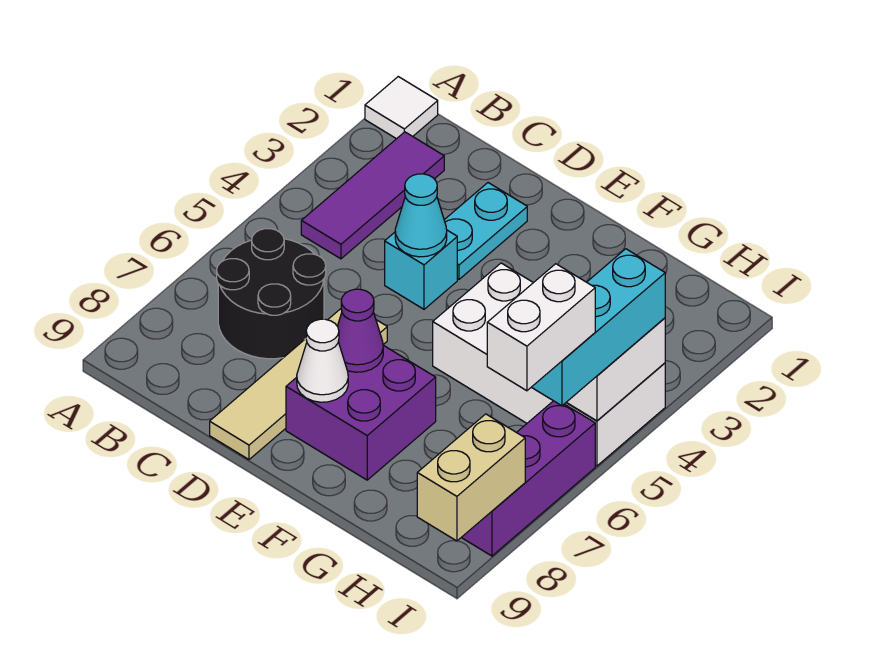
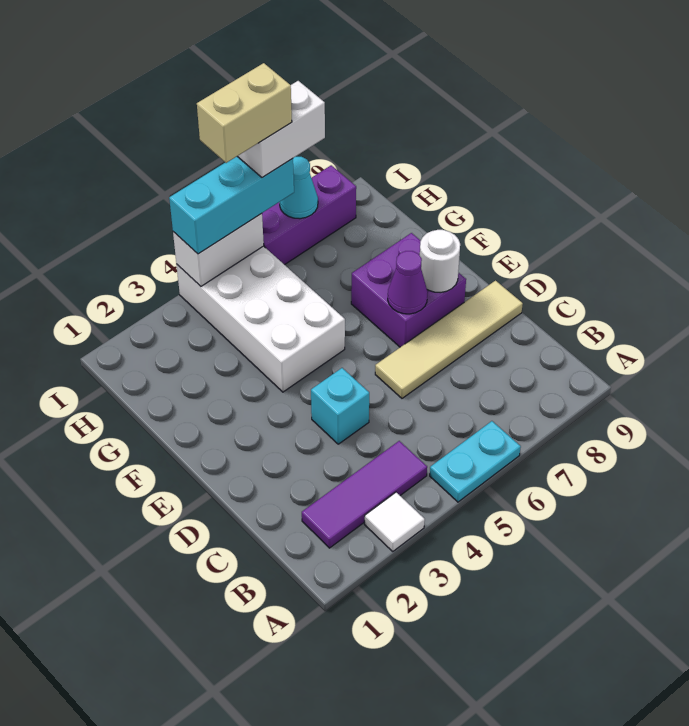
white 1x1 tile [365,77,438,139] -> white 1x1 tile moved to [364,492,425,551]
black 2x2 round brick [217,229,326,359] -> none
cyan 1x2 plate [444,183,527,279] -> cyan 1x2 plate moved to [430,421,521,502]
cyan 1x1 cone [395,174,447,257] -> cyan 1x1 cone moved to [280,157,318,219]
white 1x1 cone [297,319,348,402] -> white 1x1 round brick [420,230,460,293]
tan 1x2 brick [417,414,525,541] -> tan 1x2 brick moved to [197,63,292,163]

